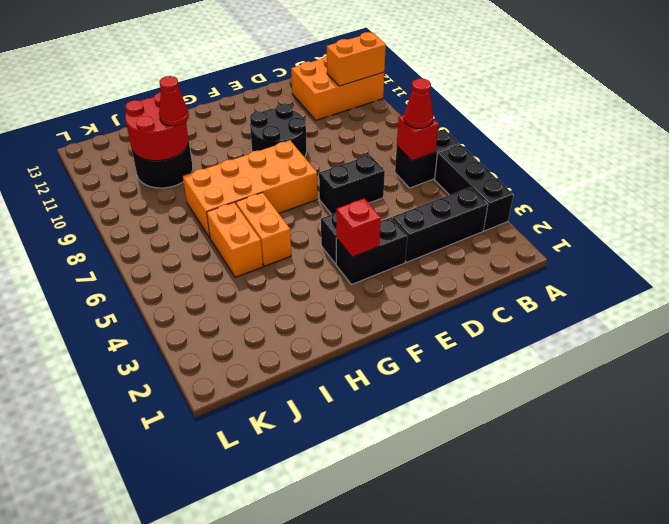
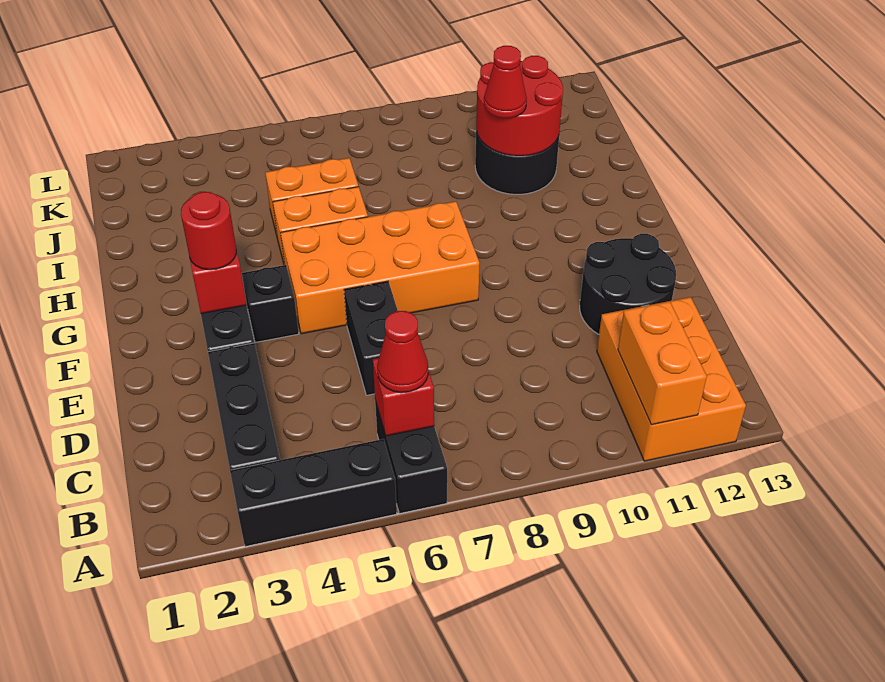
black 2x2 round brick [250,103,307,157] -> black 2x2 round brick moved to [580,234,676,334]
none -> red 1x1 round brick [181,192,236,270]
orange 2x4 brick [183,141,318,238] -> orange 2x4 brick turned to [280,201,479,334]

